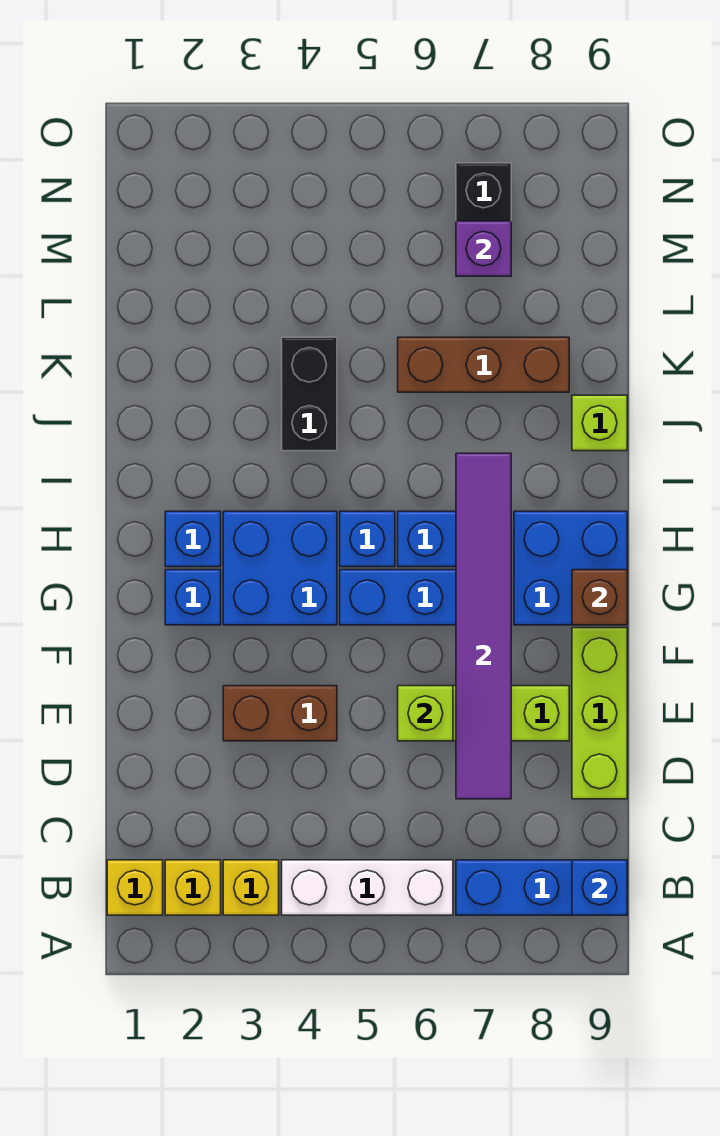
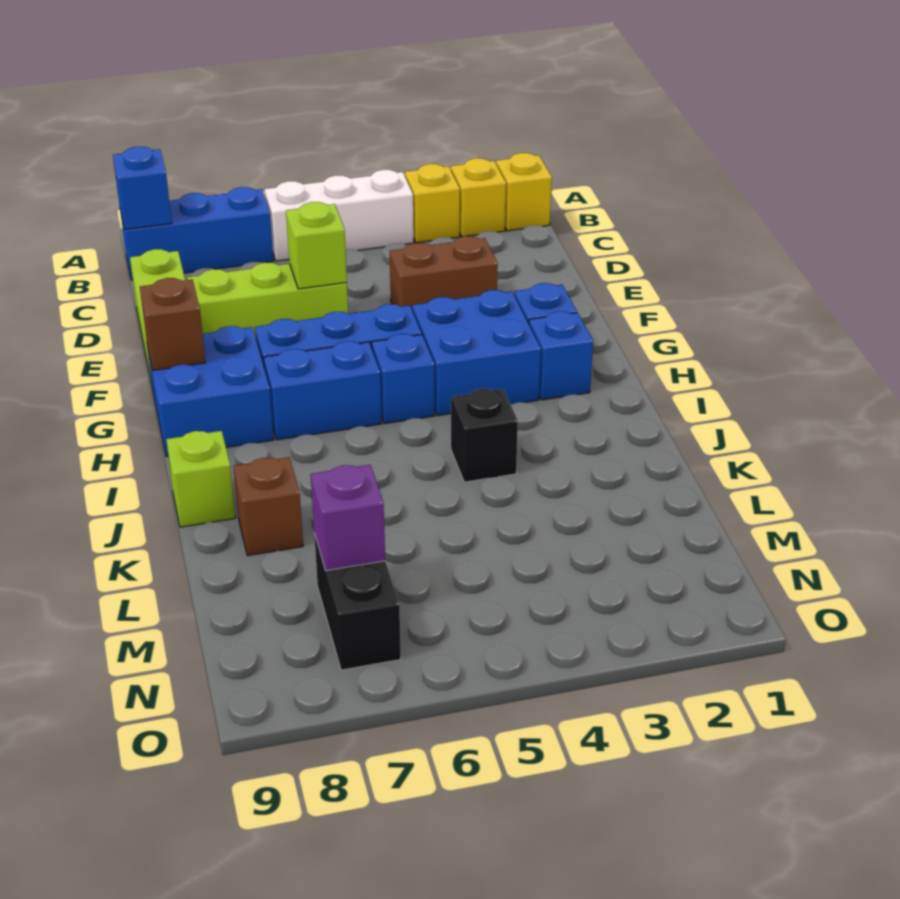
purple 1x6 tile [456,453,511,799] -> none
black 1x2 brick [282,337,337,451] -> black 1x1 brick [451,389,518,482]
brown 1x3 brick [398,337,569,392] -> brown 1x1 brick [233,457,303,556]

